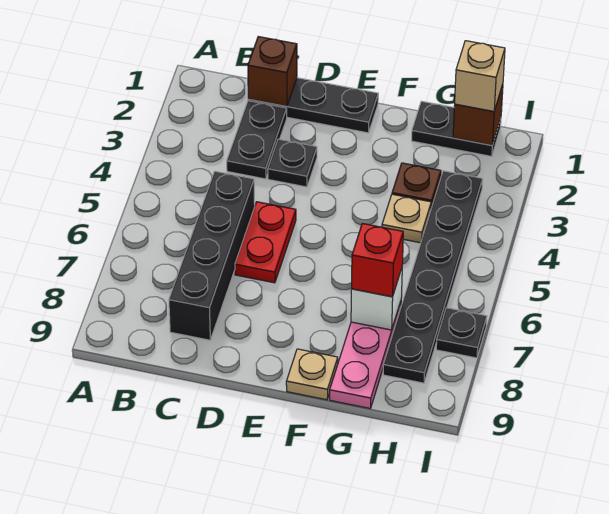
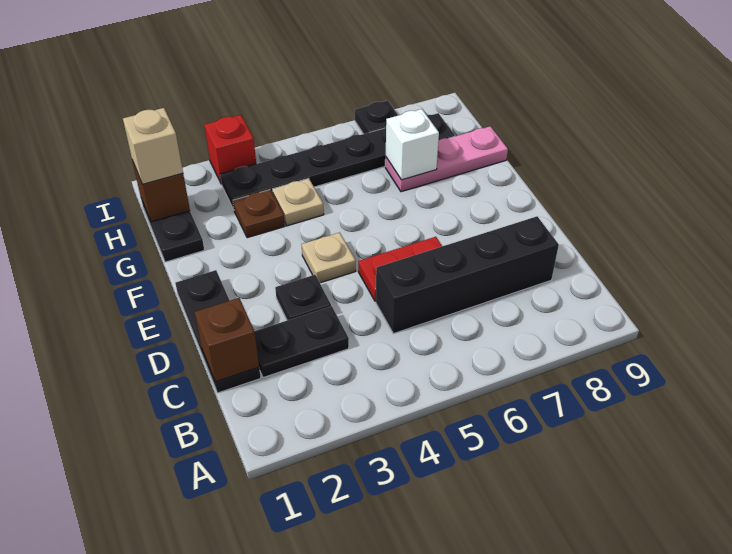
tan 1x1 plate [286,349,338,400] -> tan 1x1 plate moved to [302,232,356,283]
red 1x1 brick [352,223,403,297] -> red 1x1 brick moved to [204,115,256,184]

